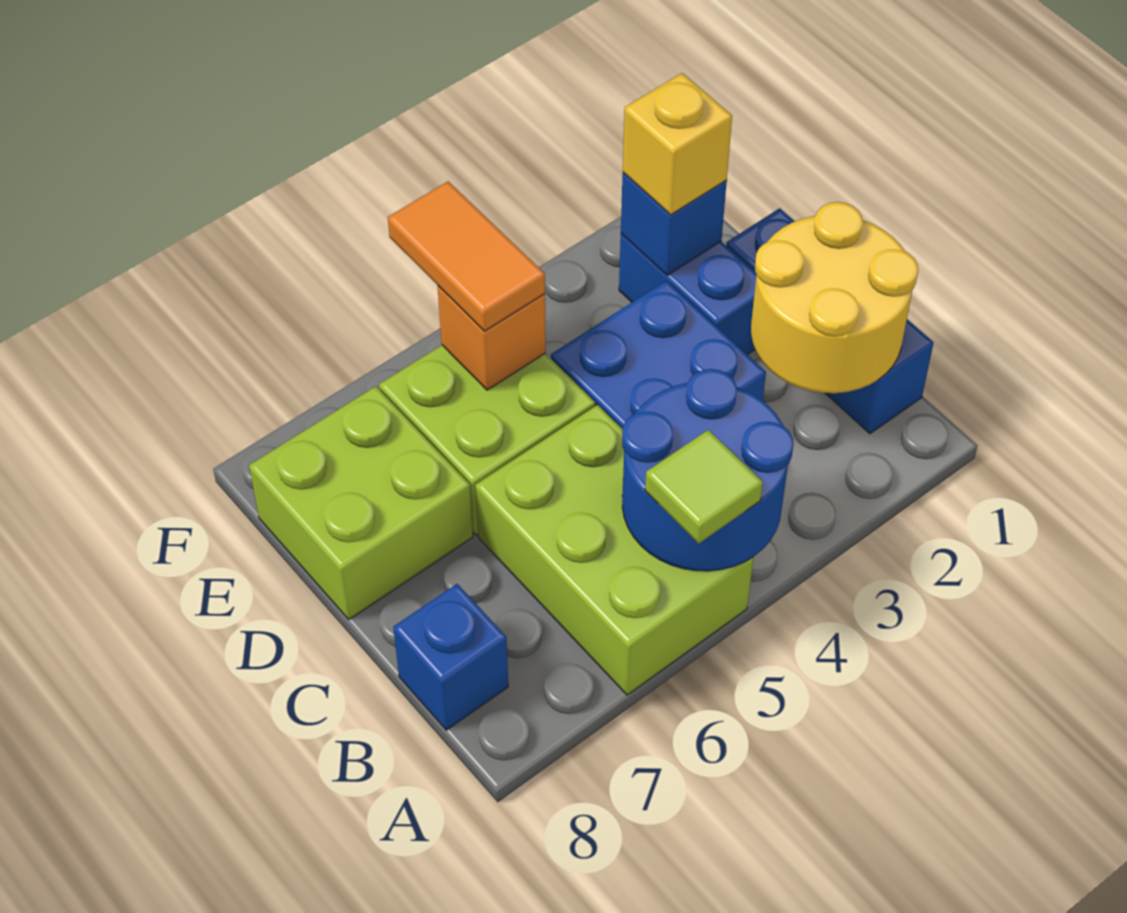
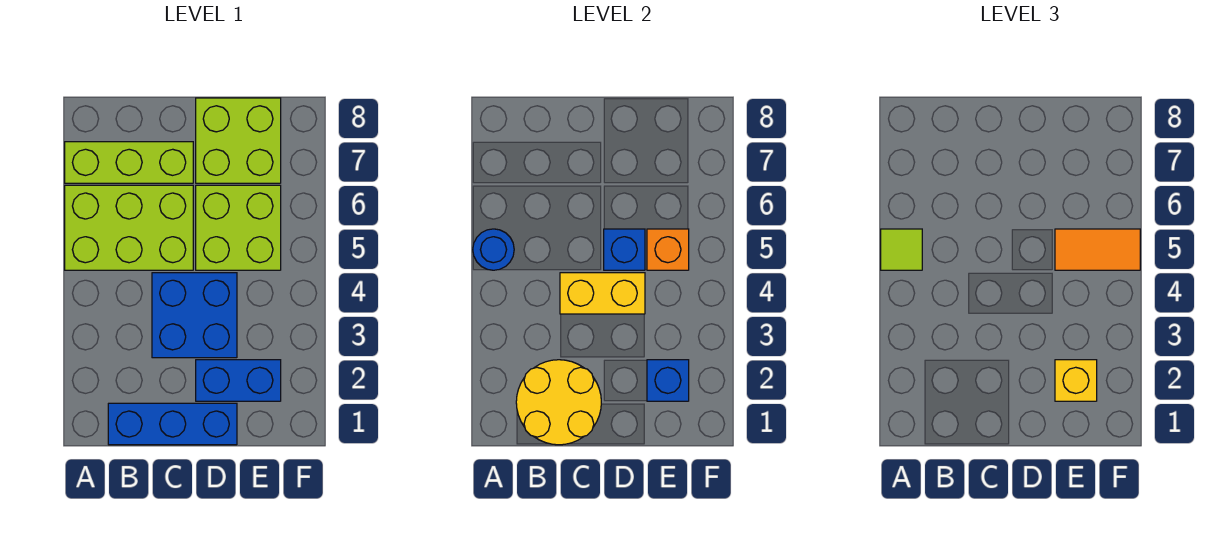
blue 2x2 round brick [622,369,793,571] -> blue 1x1 round brick [473,229,514,270]
none -> lime 1x3 brick [65,142,193,183]
blue 1x1 brick [393,584,508,730] -> blue 1x1 brick moved to [604,229,645,270]
none -> yellow 1x2 brick [560,273,645,314]

